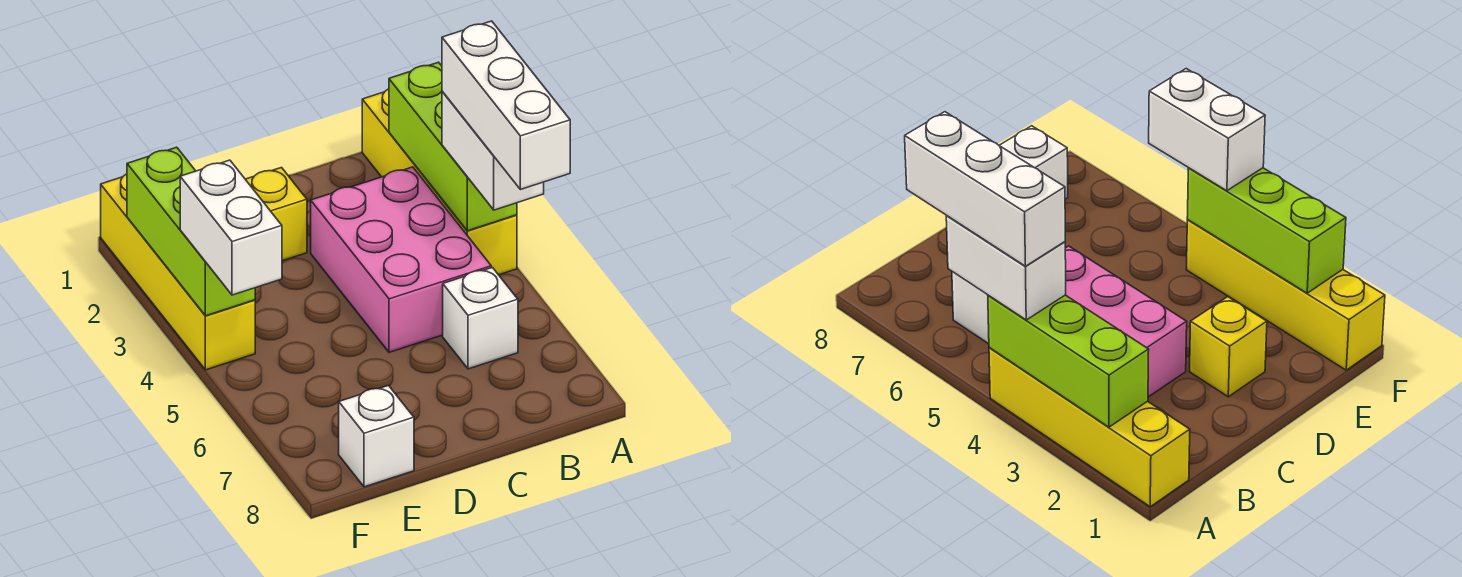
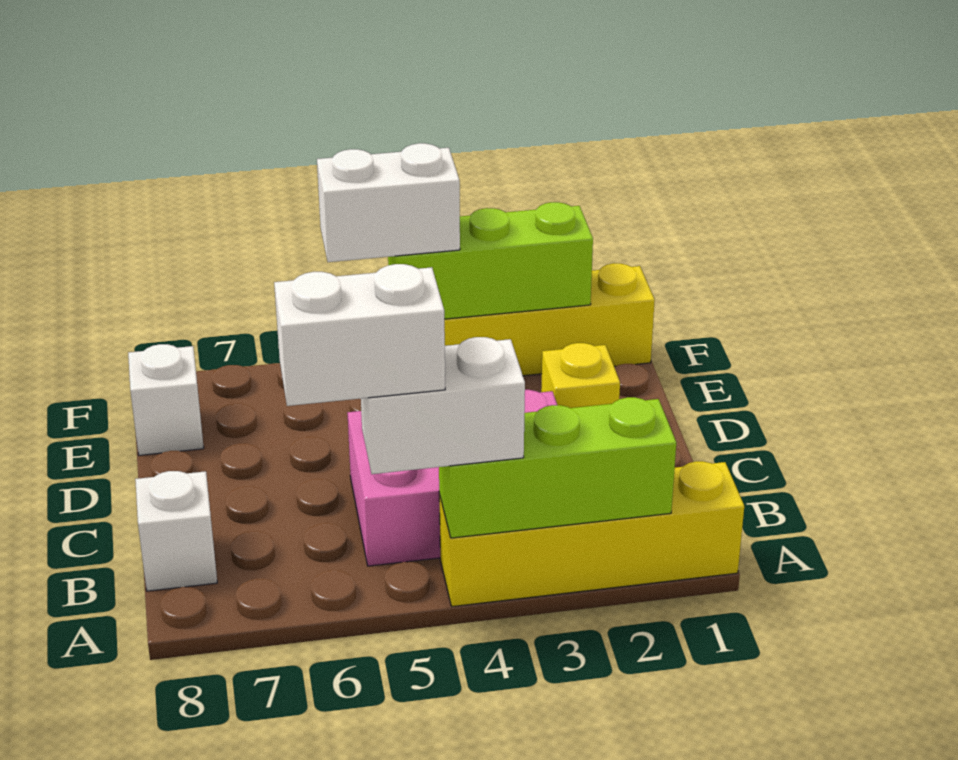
white 1x3 brick [442,21,570,189] -> white 1x2 brick [274,264,445,406]
white 1x1 brick [443,268,518,369] -> white 1x1 brick moved to [135,471,217,591]

